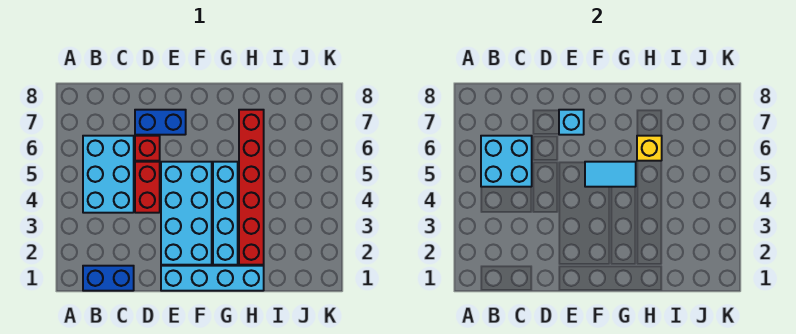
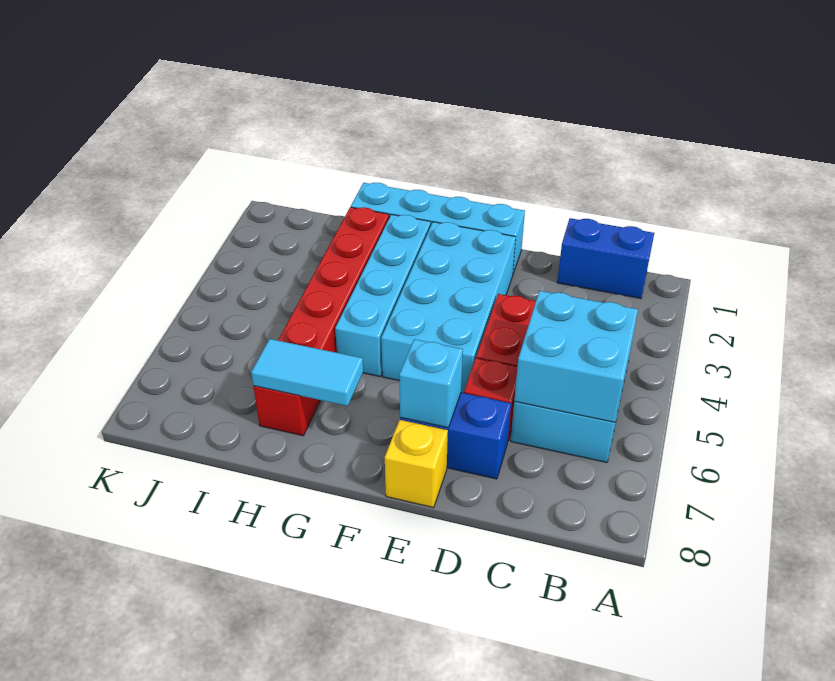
cyan 1x2 tile [585,162,636,187] -> cyan 1x2 tile moved to [251,339,363,406]
yellow 1x1 brick [637,136,662,161] -> yellow 1x1 brick moved to [385,420,448,508]

